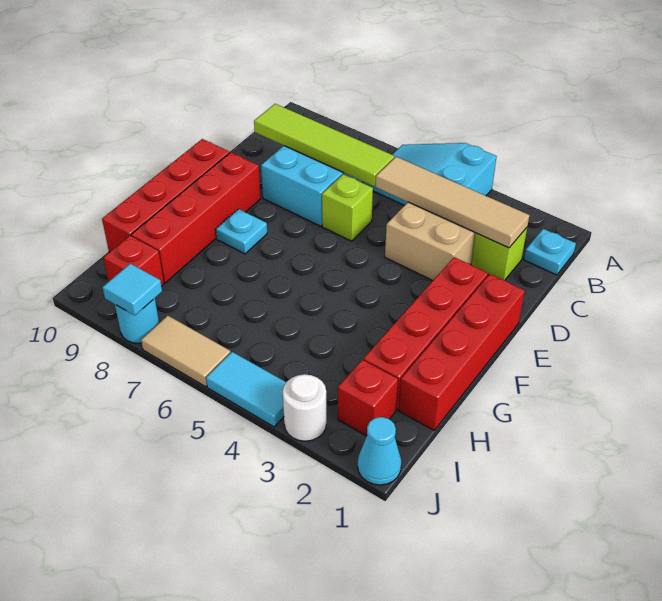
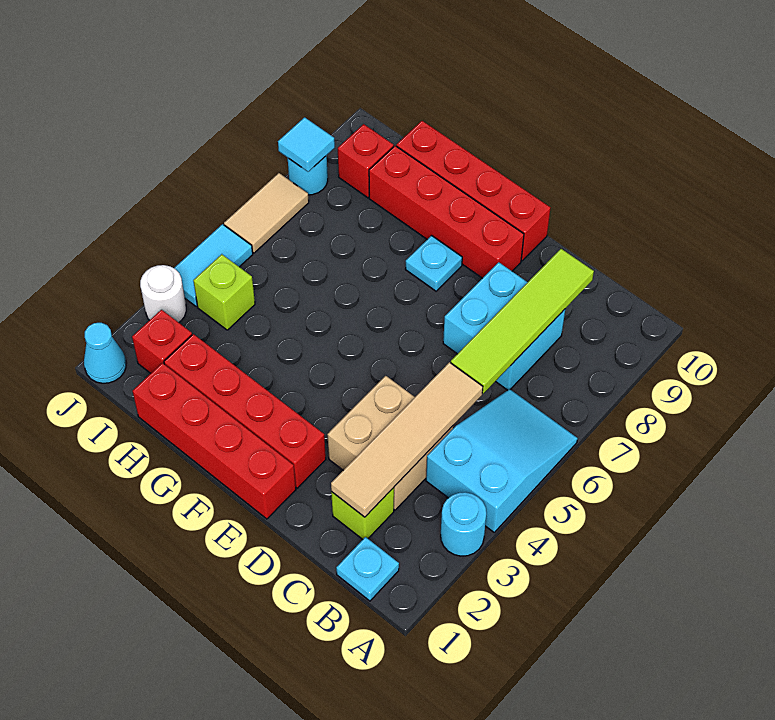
none -> cyan 1x1 round brick [441,492,486,556]
lime 1x1 brick [322,174,373,241] -> lime 1x1 brick moved to [193,254,255,330]

